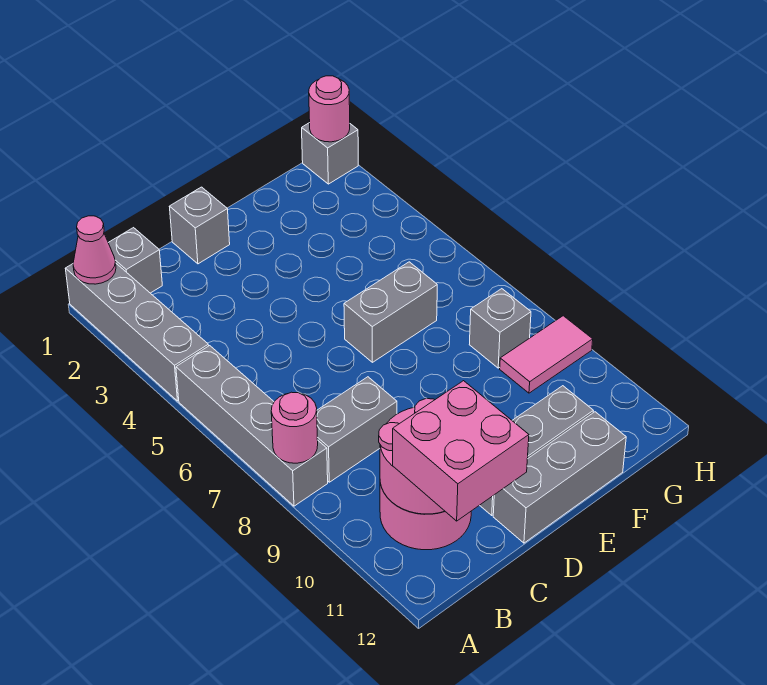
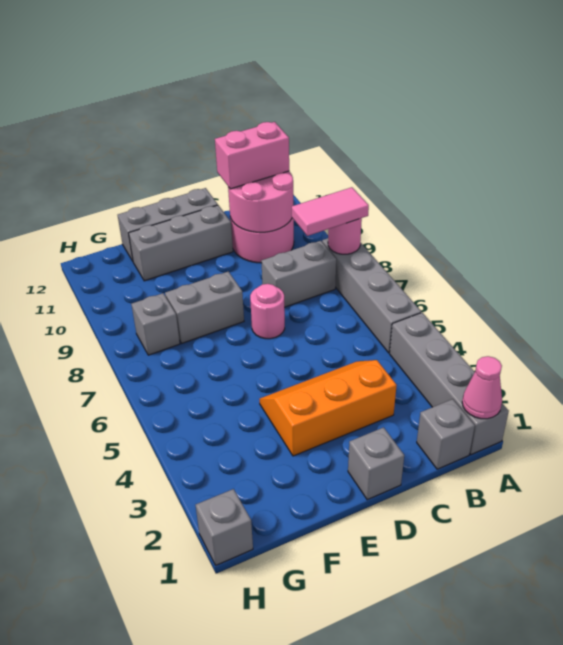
pink 2x2 brick [393,381,529,521] -> pink 1x2 brick [215,122,289,189]
none -> orange 2x3 slope [259,360,397,456]
grey 1x2 brick [344,262,437,362] -> grey 1x2 brick moved to [165,272,244,343]
pink 1x2 tile [500,316,593,393] -> pink 1x2 tile moved to [292,187,369,236]
pink 1x1 round brick [309,76,350,142] -> pink 1x1 round brick moved to [250,284,285,339]

